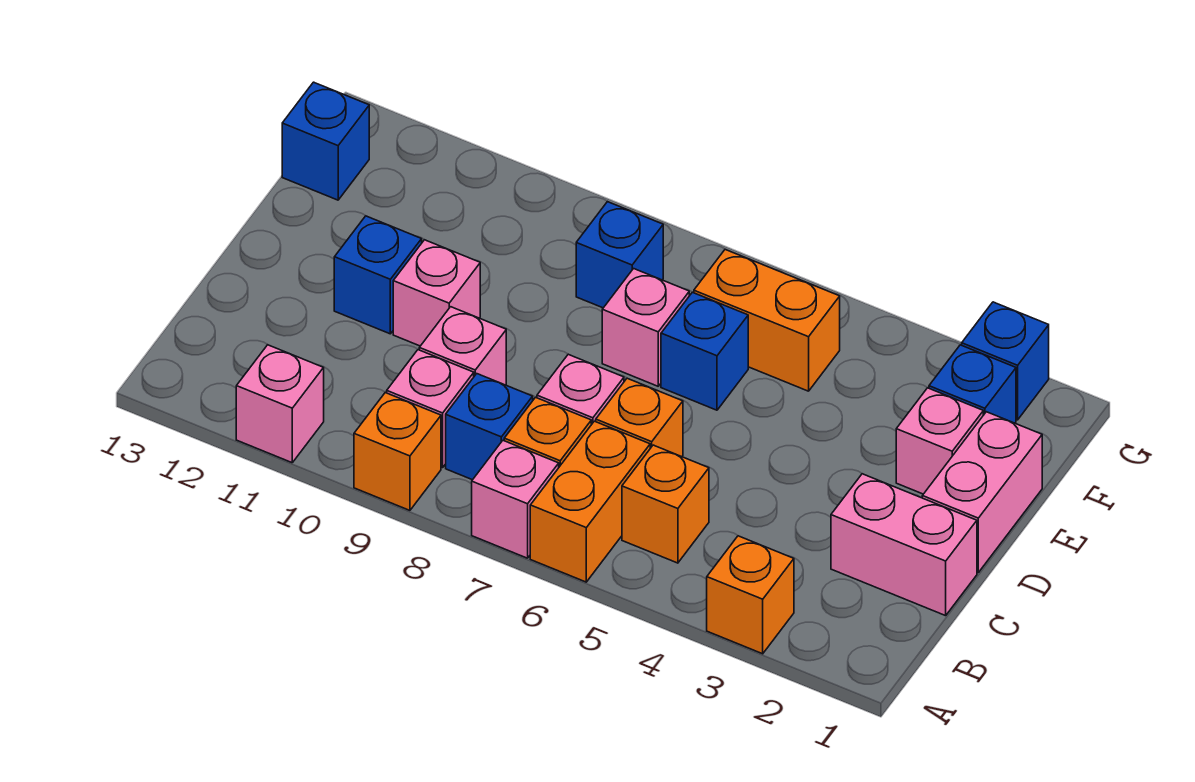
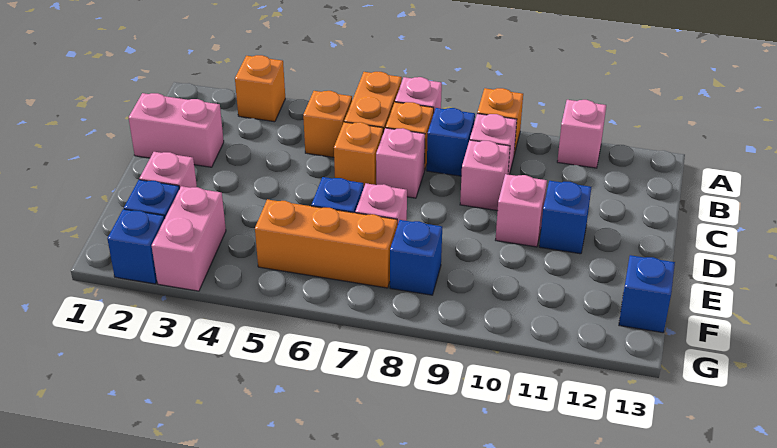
pink 1x2 brick [922,412,1042,572] -> pink 1x2 brick moved to [152,186,226,291]
orange 1x2 brick [694,250,840,391] -> orange 1x3 brick [255,199,397,288]

